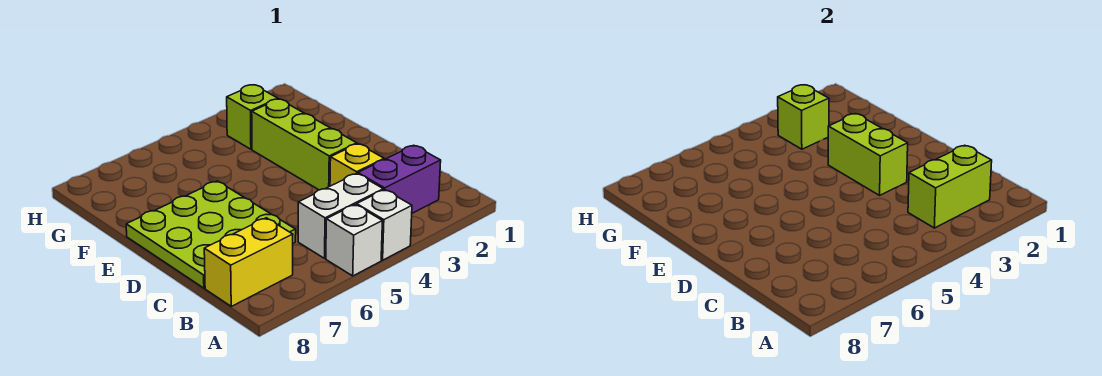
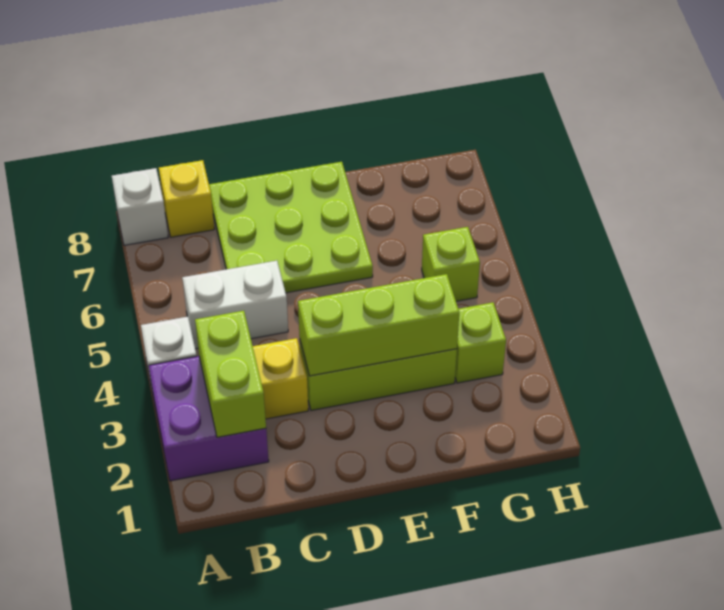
white 1x1 brick [326,205,382,276] -> white 1x1 brick moved to [112,168,168,245]
purple 1x2 brick [358,145,441,213] -> purple 2x2 brick [149,356,269,481]
white 1x2 brick [298,173,383,258] -> white 1x2 brick turned to [182,261,288,349]
yellow 1x2 brick [204,218,293,306] -> yellow 1x1 brick [159,160,214,237]
lime 1x2 brick [828,114,908,195] -> lime 1x3 brick [298,274,459,376]
lime 1x1 brick [778,85,829,149] -> lime 1x1 brick moved to [422,227,480,301]

